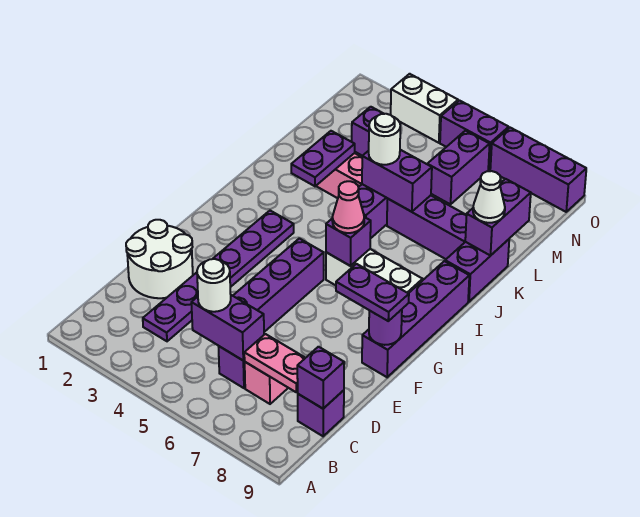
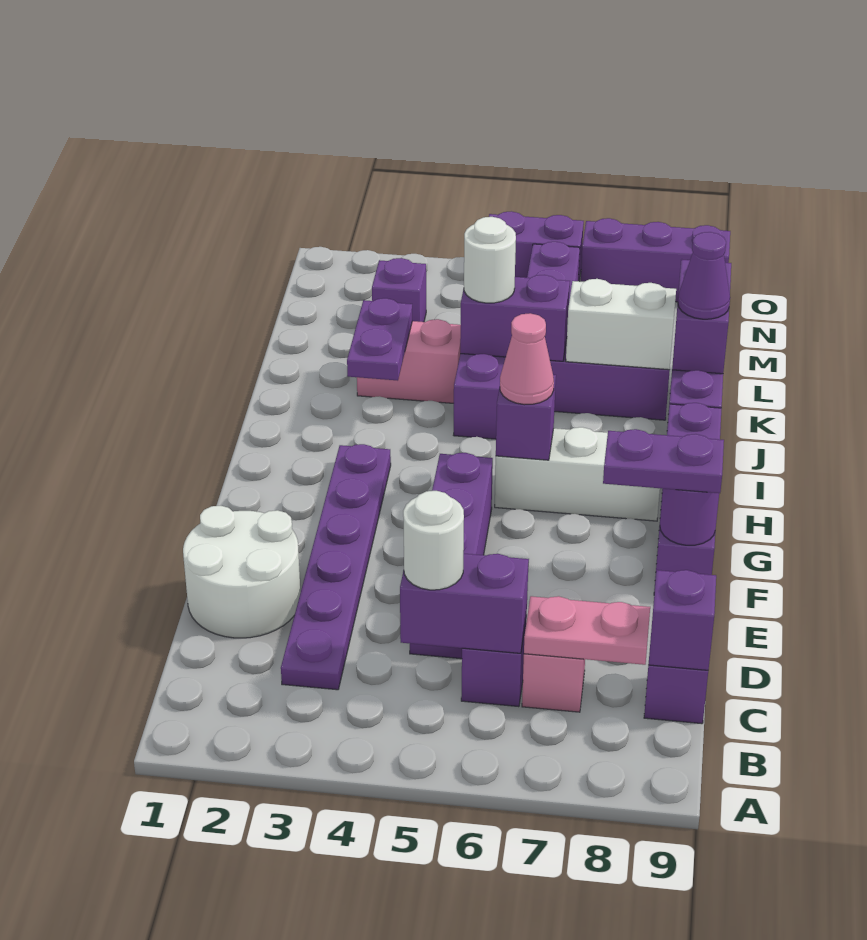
white 1x1 cone [473,171,505,223] -> purple 1x1 cone [678,232,730,319]
white 1x2 brick [391,74,458,143] -> white 1x2 brick moved to [566,279,676,370]

